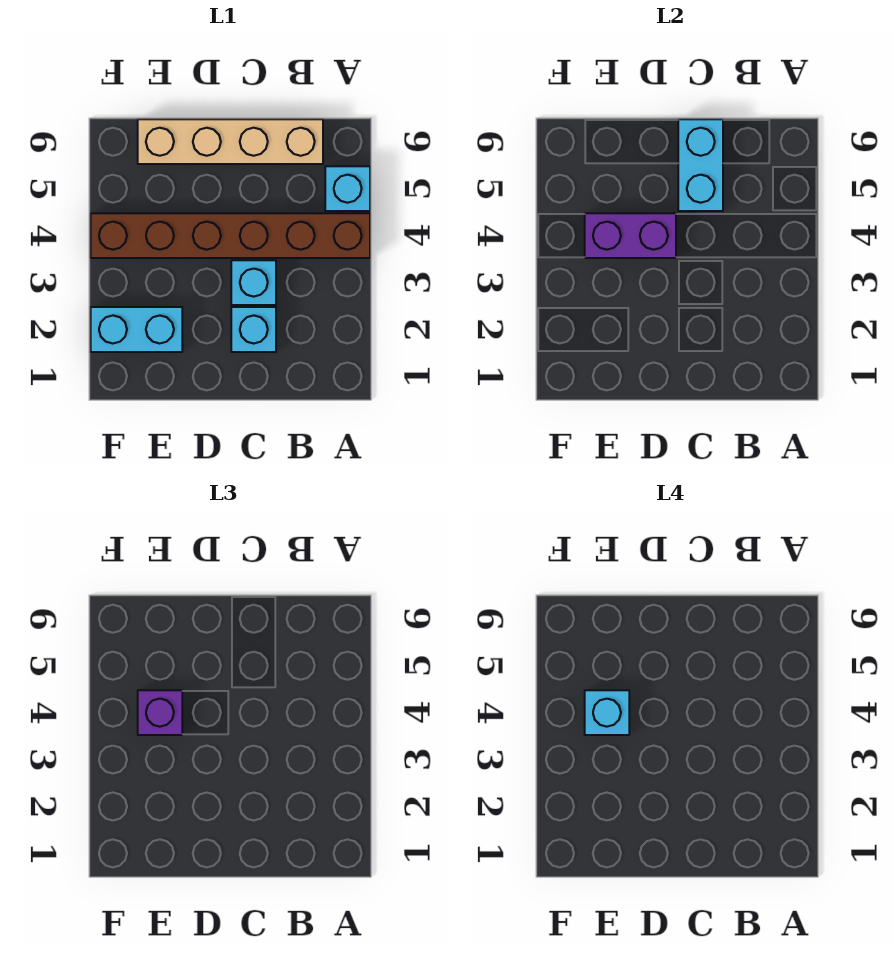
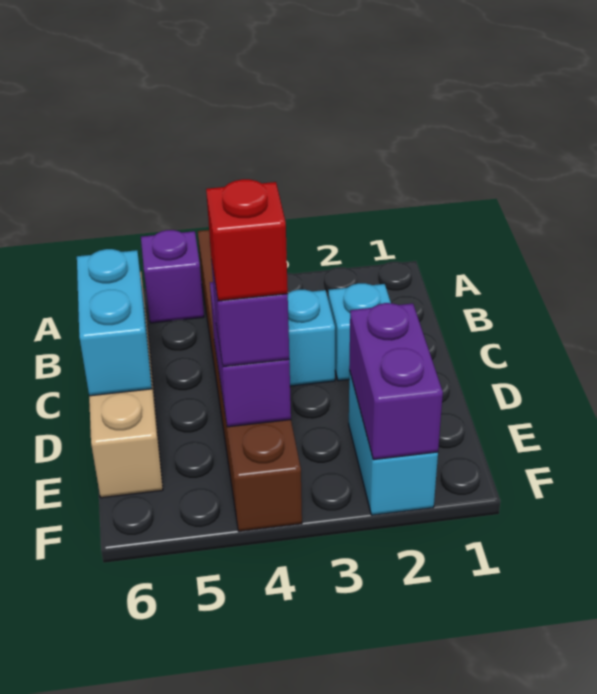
cyan 1x1 brick [325,166,370,211] -> purple 1x1 brick [141,230,204,323]
cyan 1x2 brick [678,119,723,211] -> cyan 1x2 brick turned to [77,249,152,396]
none -> purple 1x2 brick [349,303,443,460]
cyan 1x1 brick [585,690,629,735] -> red 1x1 brick [206,179,288,301]

